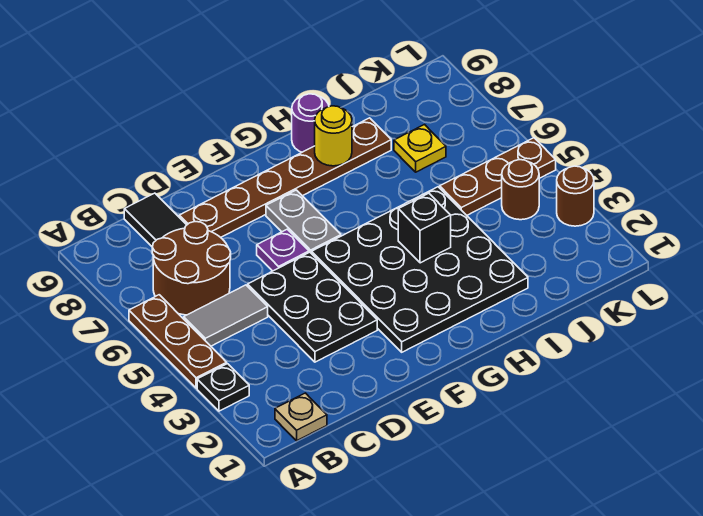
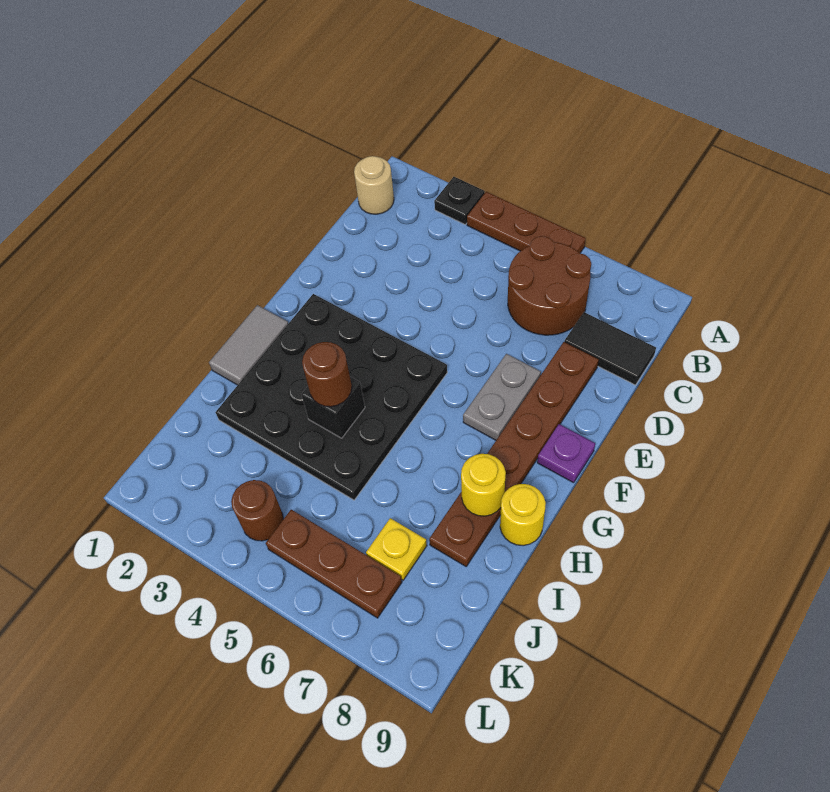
tan 1x1 plate [275,393,327,441] -> tan 1x1 round brick [354,156,394,214]
grey 1x2 tile [184,285,268,346] -> grey 1x2 tile moved to [209,305,288,385]
black 2x3 plate [248,252,377,362] -> none
purple 1x1 plate [257,229,309,271] -> purple 1x1 plate moved to [537,424,595,483]
grey 1x2 plate [266,190,341,254] -> grey 1x2 plate turned to [463,354,541,440]
purple 1x1 round brick [292,94,329,152] -> yellow 1x1 round brick [500,484,546,546]
brown 1x3 plate [440,138,556,215] -> brown 1x3 plate turned to [266,510,402,618]
brown 1x1 round brick [557,166,594,226] -> brown 1x1 round brick moved to [302,342,352,407]

